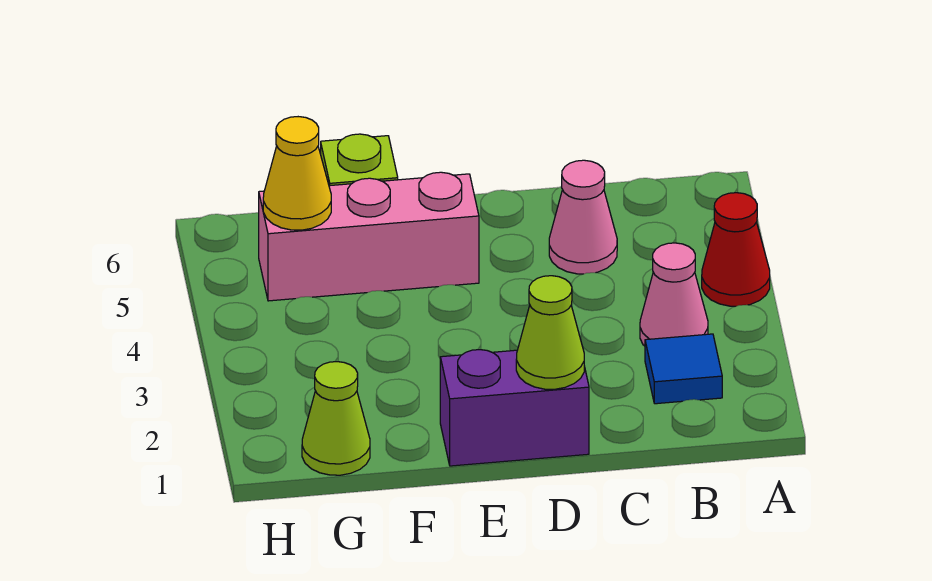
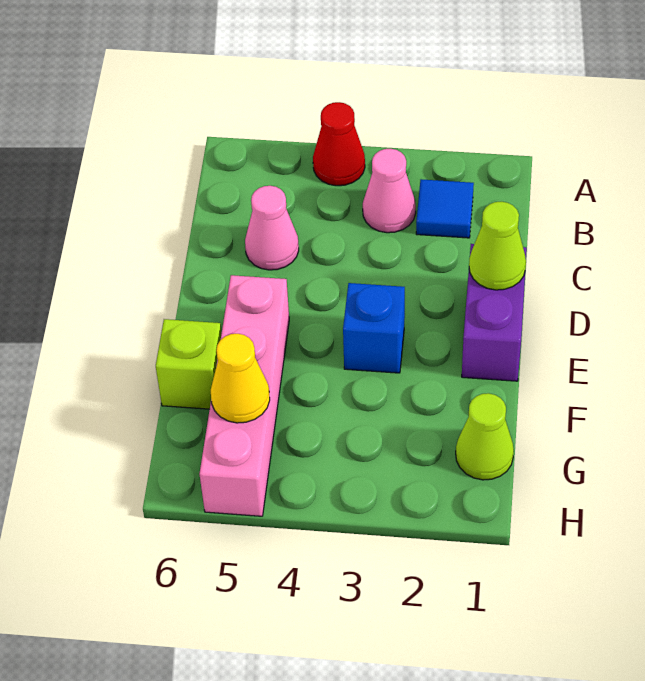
none -> blue 1x1 brick [343,283,405,373]
pink 1x3 brick [259,172,479,301] -> pink 1x4 brick [199,275,289,516]

